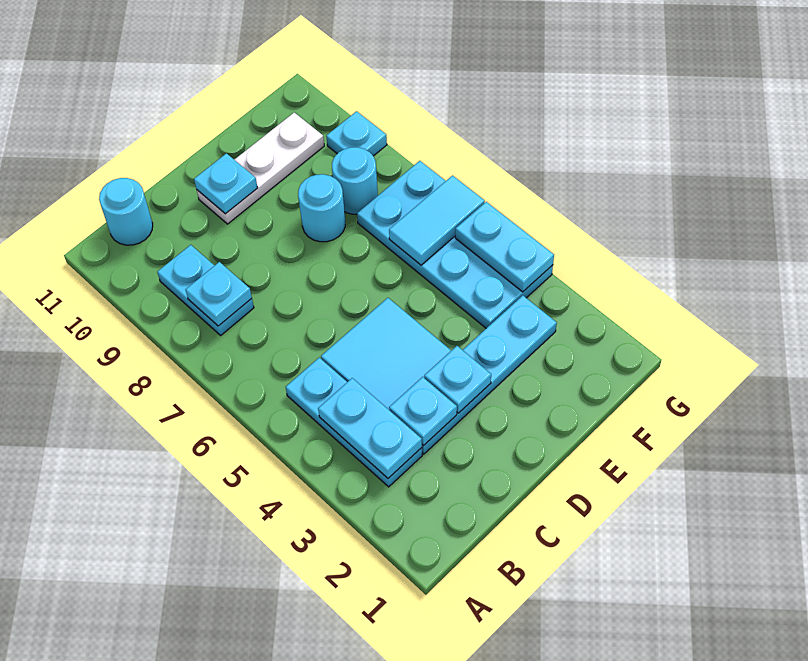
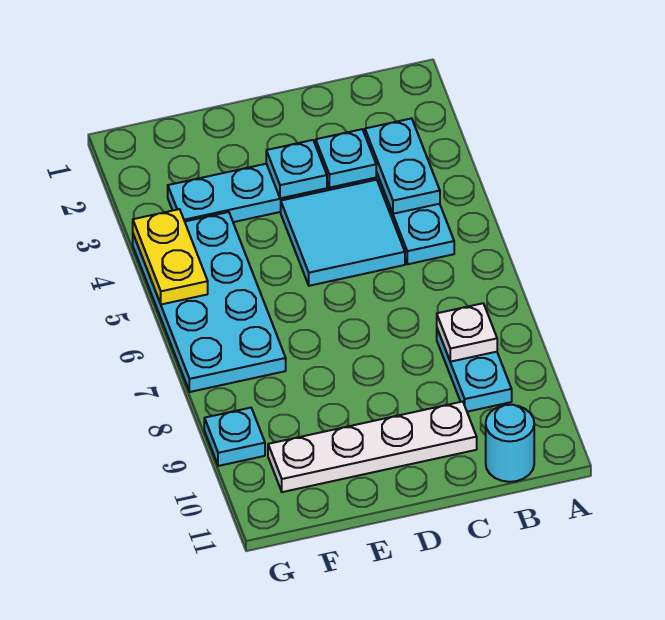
cyan 1x1 plate [186,262,252,326] -> white 1x1 plate [437,303,497,362]
white 1x3 plate [197,113,324,224] -> white 1x4 plate [268,402,477,492]
cyan 1x1 plate [194,153,257,214] -> none
cyan 1x1 round brick [298,174,345,242] -> none
cyan 1x2 tile [389,176,485,265] -> none
cyan 1x1 round brick [332,147,378,214] -> none
cyan 1x2 plate [455,202,554,292] -> yellow 1x2 plate [133,209,208,304]

